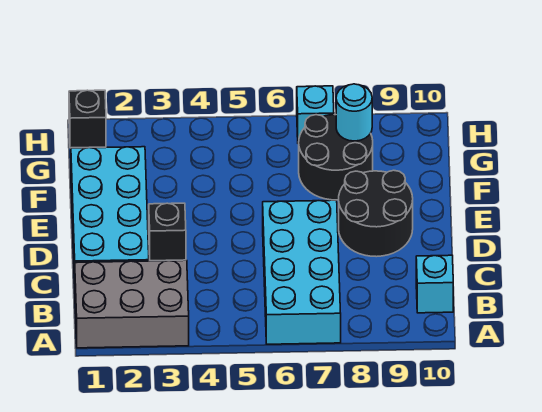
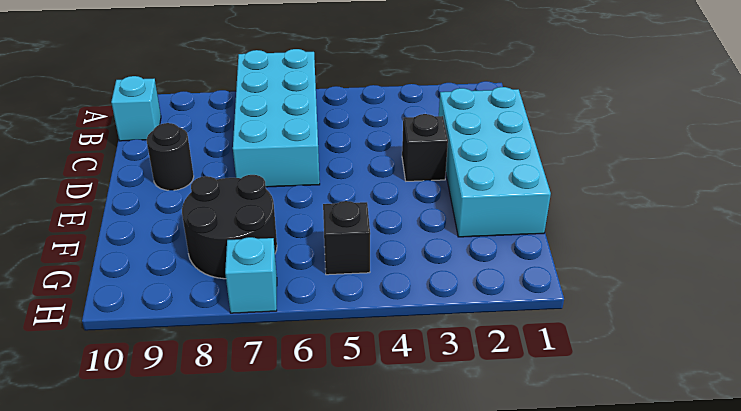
grey 2x3 brick [75,260,189,348] -> none
black 2x2 round brick [339,170,413,257] -> black 1x1 round brick [147,123,194,190]
cyan 1x1 round brick [336,84,372,141] -> none
black 1x1 brick [69,90,106,148] -> black 1x1 brick moved to [323,201,370,275]

